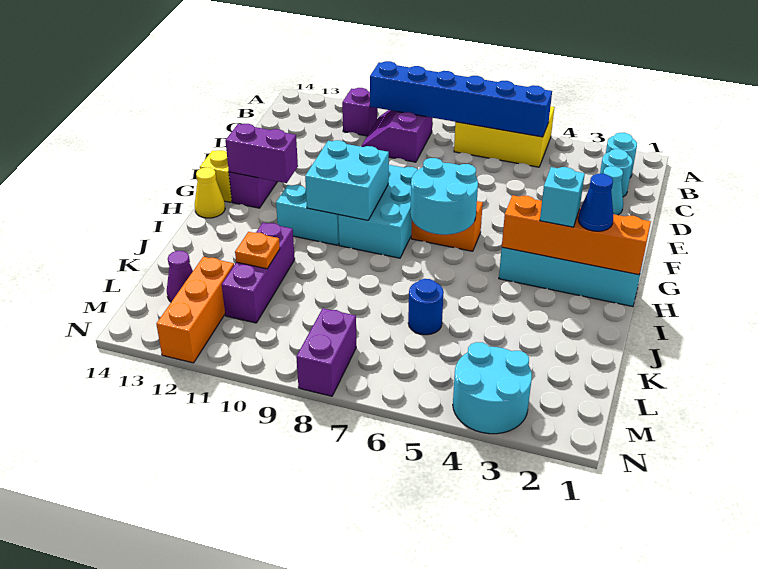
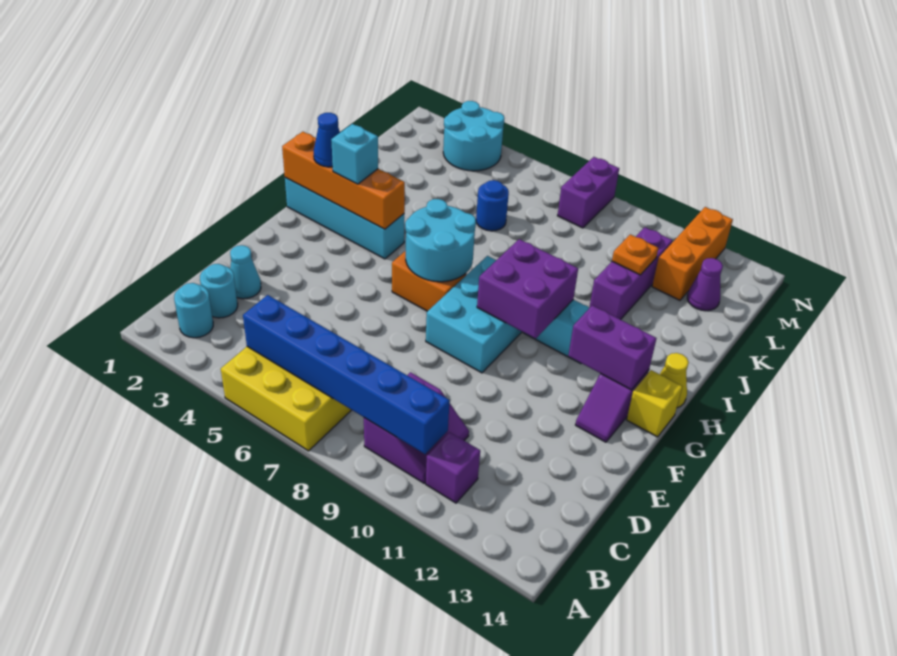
cyan 2x2 brick [305,140,389,220] -> purple 2x2 brick [477,239,578,339]

